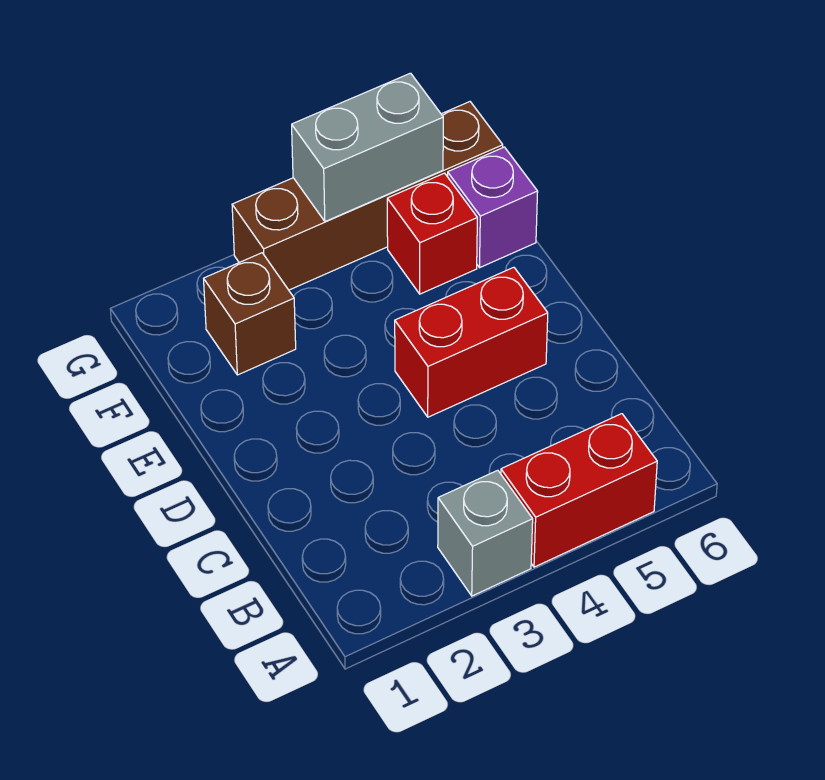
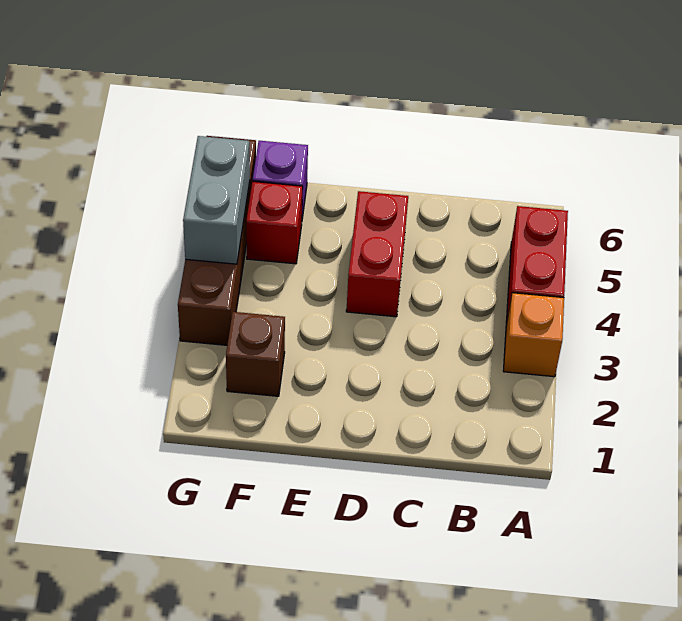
grey 1x1 brick [438,470,533,596] -> orange 1x1 brick [503,293,564,377]

